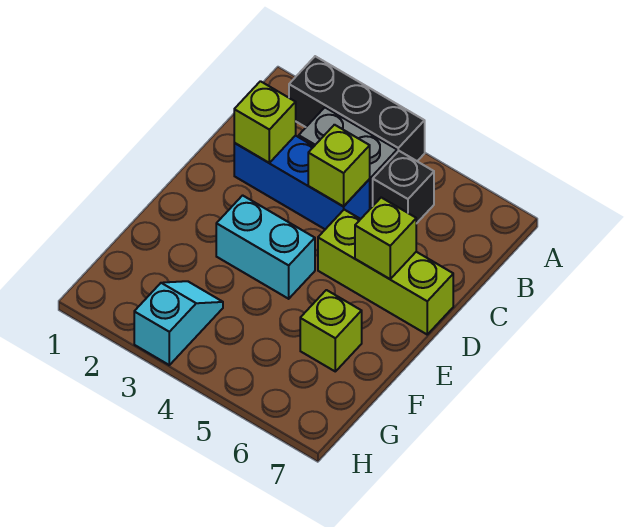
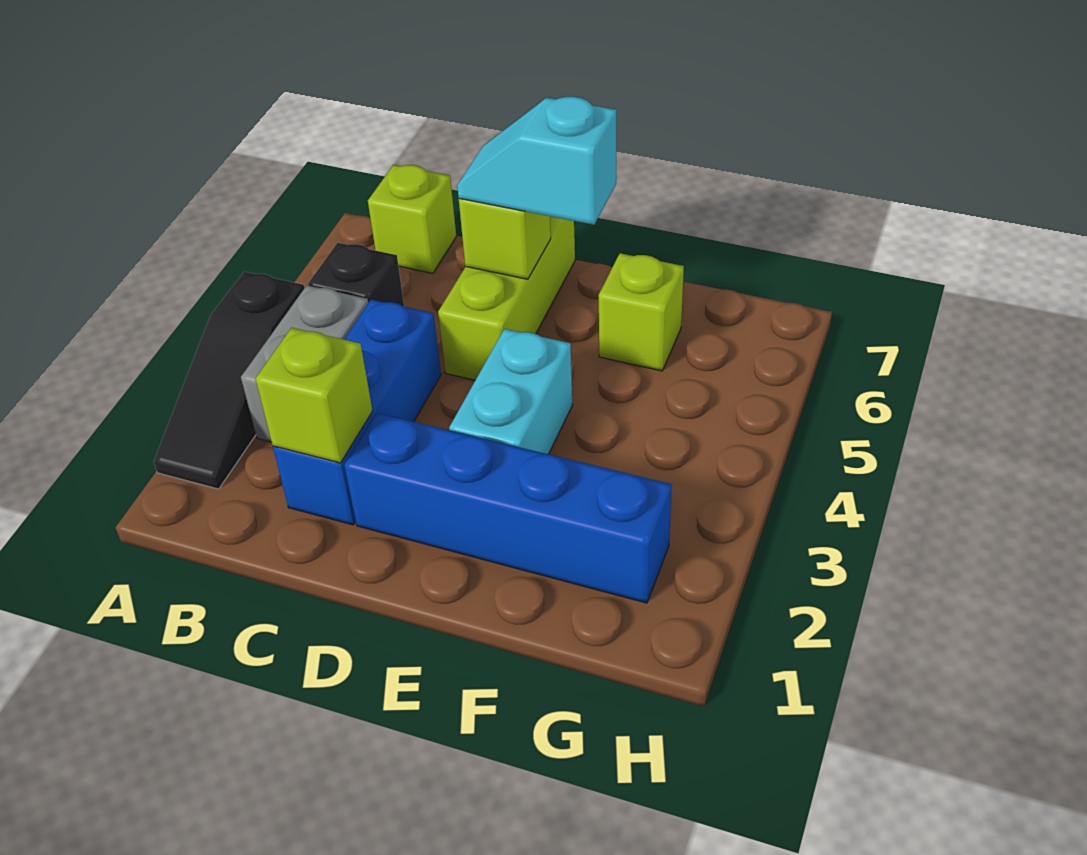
black 1x3 brick [289,56,425,161] -> black 1x3 slope [154,272,304,489]
lime 1x1 brick [308,125,370,207] -> lime 1x1 brick moved to [368,165,456,273]
none -> blue 1x4 brick [344,413,672,603]
cyan 1x2 slope [134,281,223,365] -> cyan 1x2 slope moved to [457,97,616,225]

